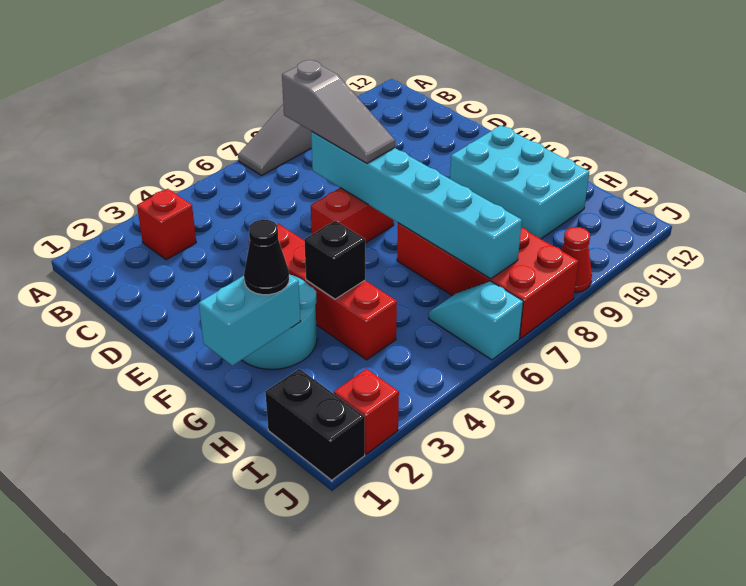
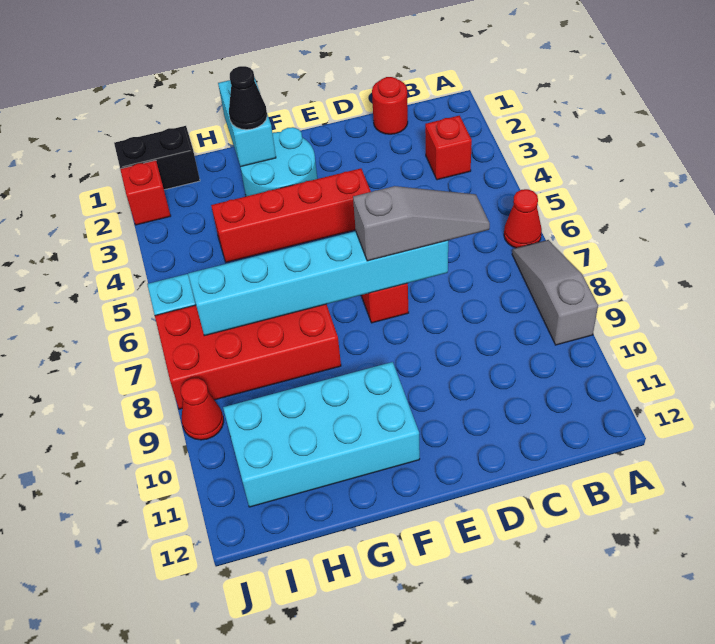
none -> red 1x1 cone [504,189,542,248]
none -> red 1x1 round brick [372,77,408,134]
grey 1x3 slope [282,60,395,163] -> grey 1x3 slope turned to [353,186,490,261]
cyan 2x3 brick [450,125,589,239] -> cyan 2x4 brick [223,362,420,507]
black 1x1 brick [304,220,365,299] -> none

